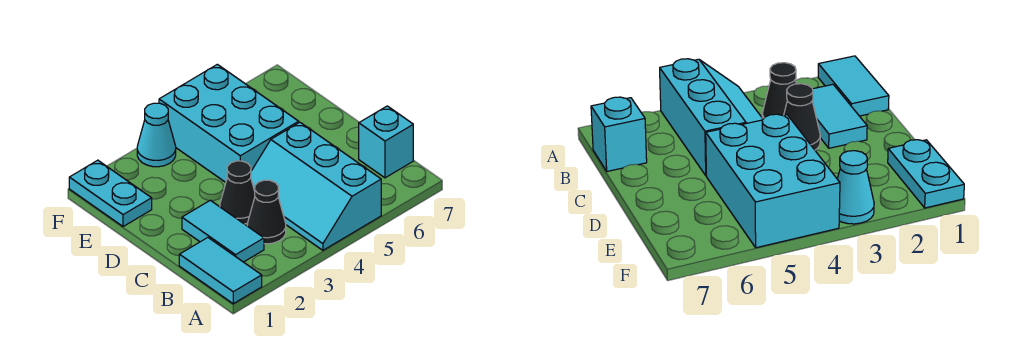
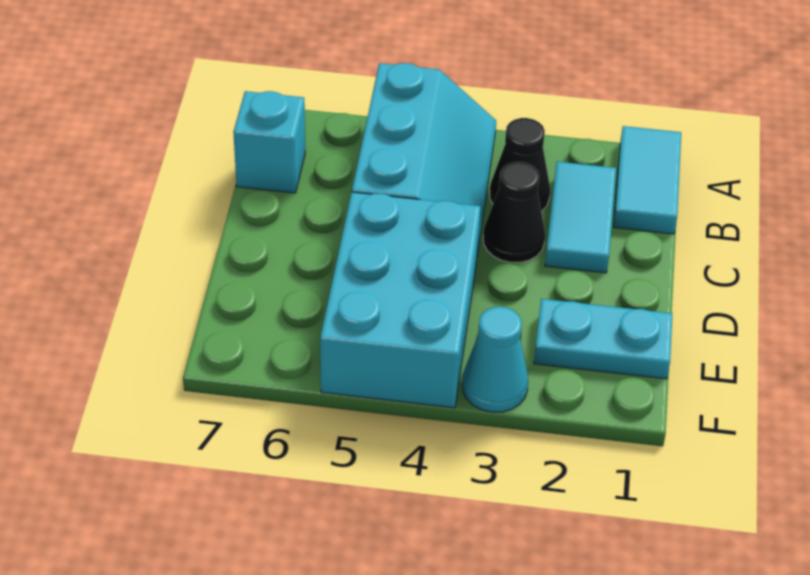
cyan 1x2 plate [69,160,152,227] -> cyan 1x2 plate turned to [534,299,672,379]

